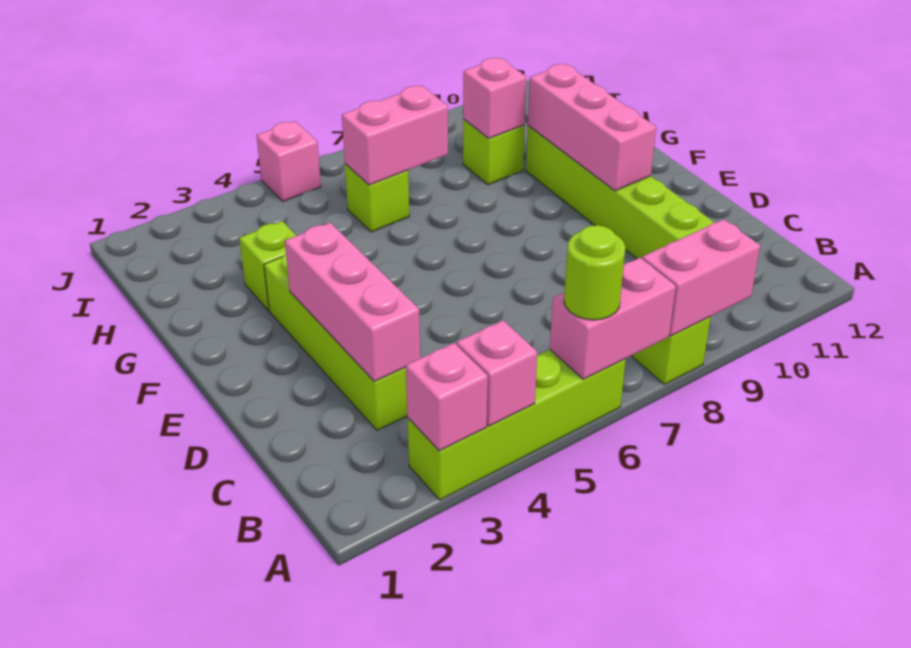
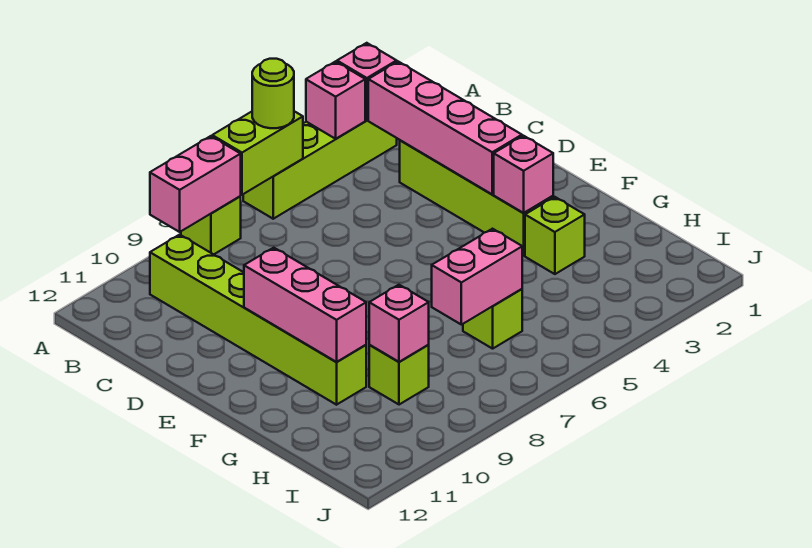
pink 1x2 brick [550,258,676,379] -> lime 1x2 brick [212,111,303,195]
pink 1x3 brick [285,223,420,381] -> pink 1x4 brick [368,62,522,194]
pink 1x1 brick [256,121,321,201] -> pink 1x1 brick moved to [494,136,553,213]

